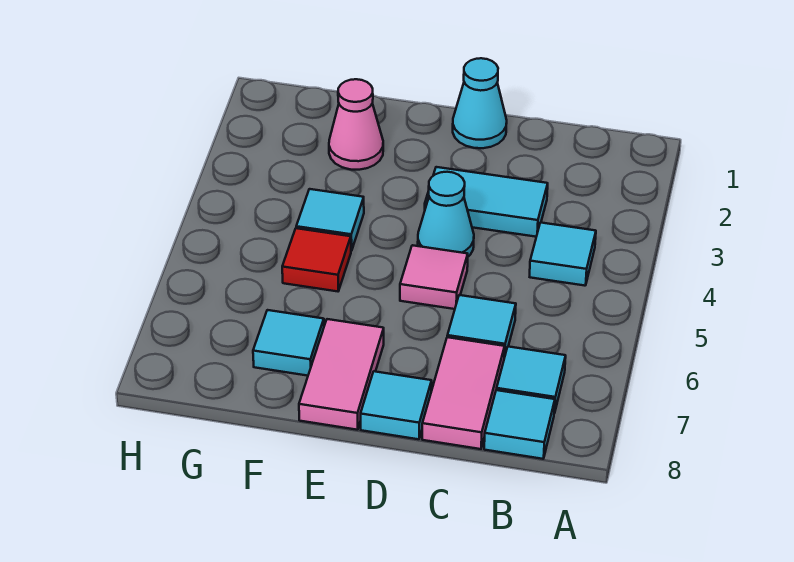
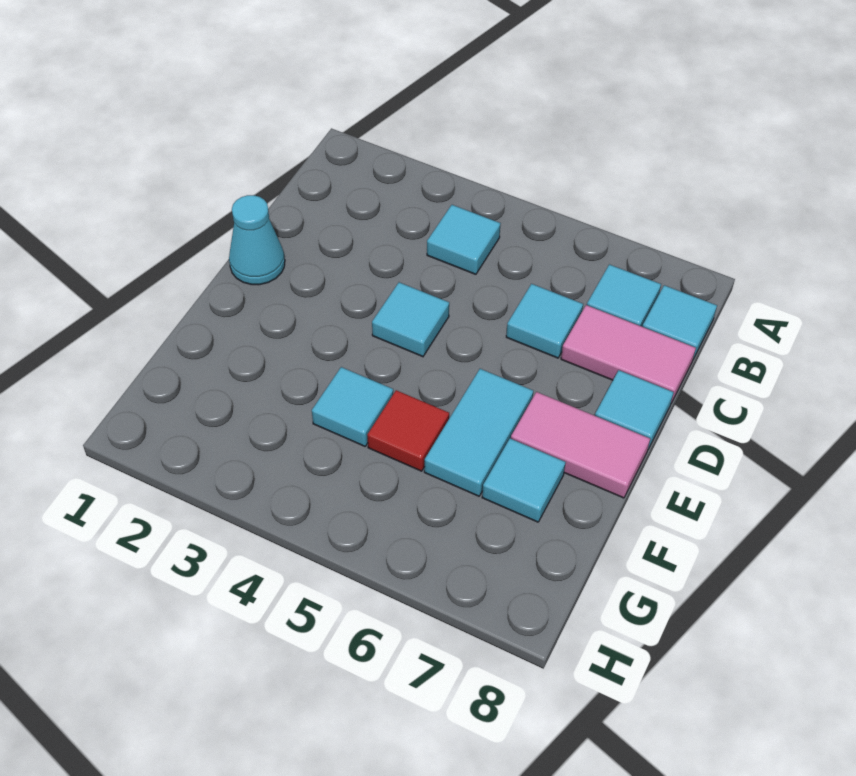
cyan 1x2 tile [425,167,548,237] -> cyan 1x2 tile moved to [424,369,533,496]
cyan 1x1 cone [418,172,474,257] -> cyan 1x1 tile [372,282,449,357]
pink 1x1 tile [400,245,468,309] -> none
pink 1x1 cone [329,79,383,170] -> none

